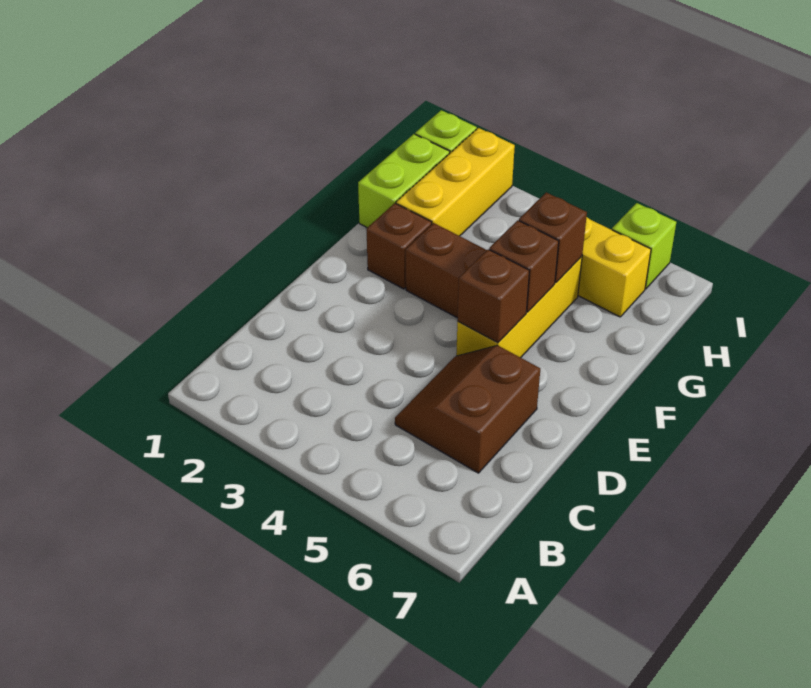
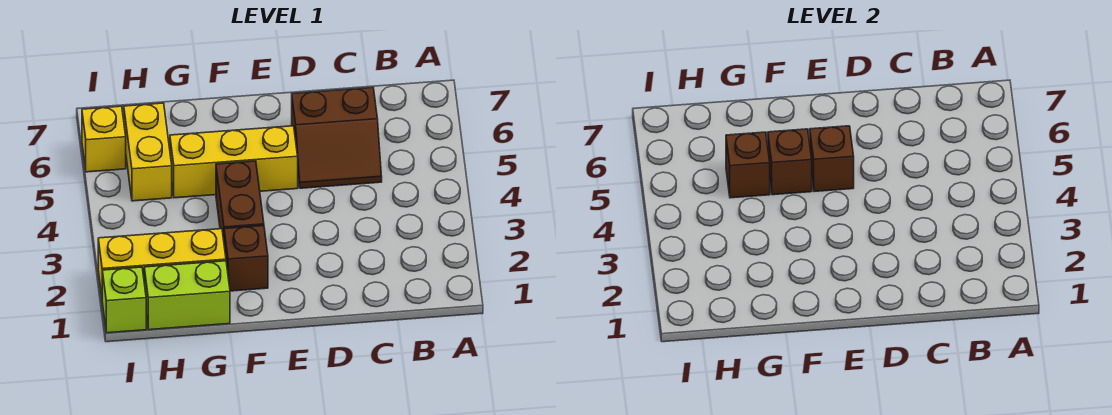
lime 1x1 brick [612,203,676,289] -> yellow 1x1 brick [82,106,126,172]

